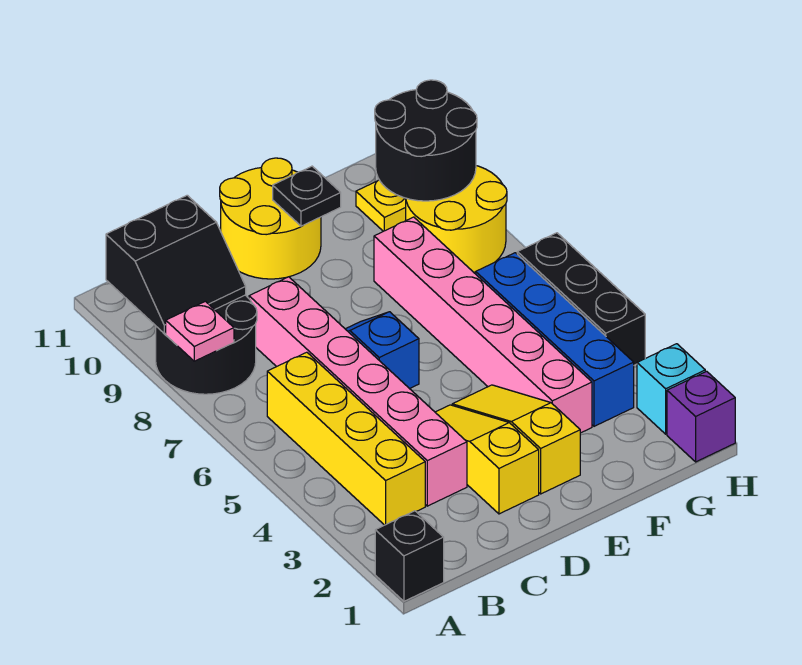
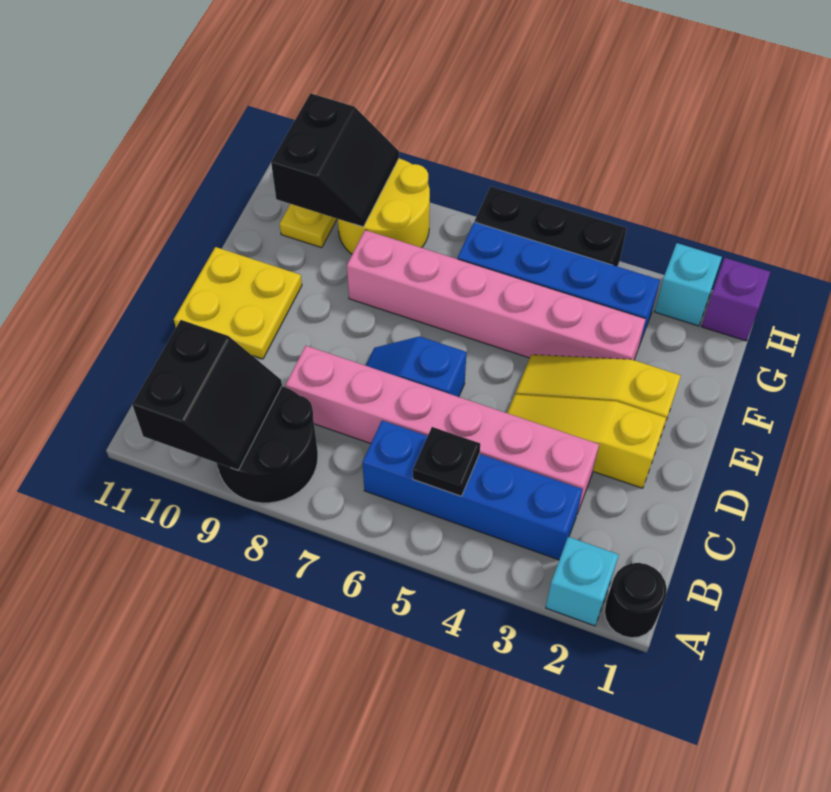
black 1x1 brick [375,511,444,601] -> black 1x1 round brick [604,563,667,638]
none -> cyan 1x1 brick [546,537,619,626]
pink 1x1 plate [166,301,234,361] -> none
yellow 1x4 brick [267,352,425,525] -> blue 1x4 brick [362,420,583,560]
yellow 2x2 round brick [220,158,321,279] -> yellow 2x2 plate [174,247,302,359]
black 1x1 plate [273,166,341,226] -> black 1x1 plate moved to [413,427,480,496]
black 2x2 round brick [375,80,477,201] -> black 2x2 slope [271,93,399,227]

